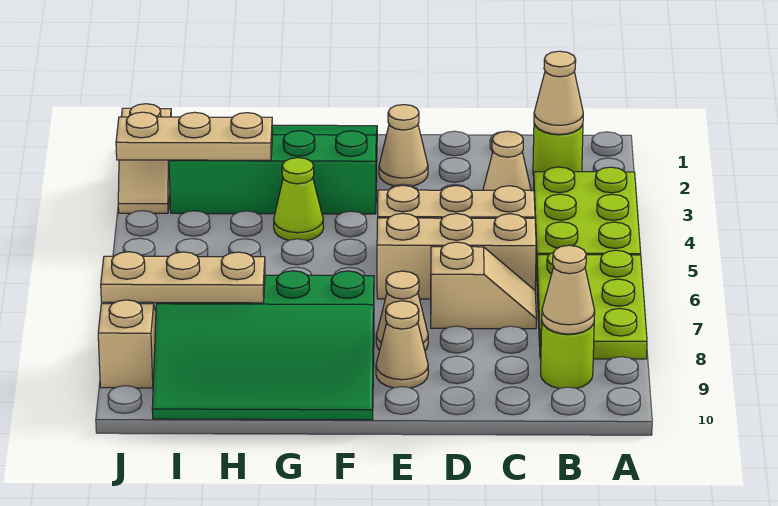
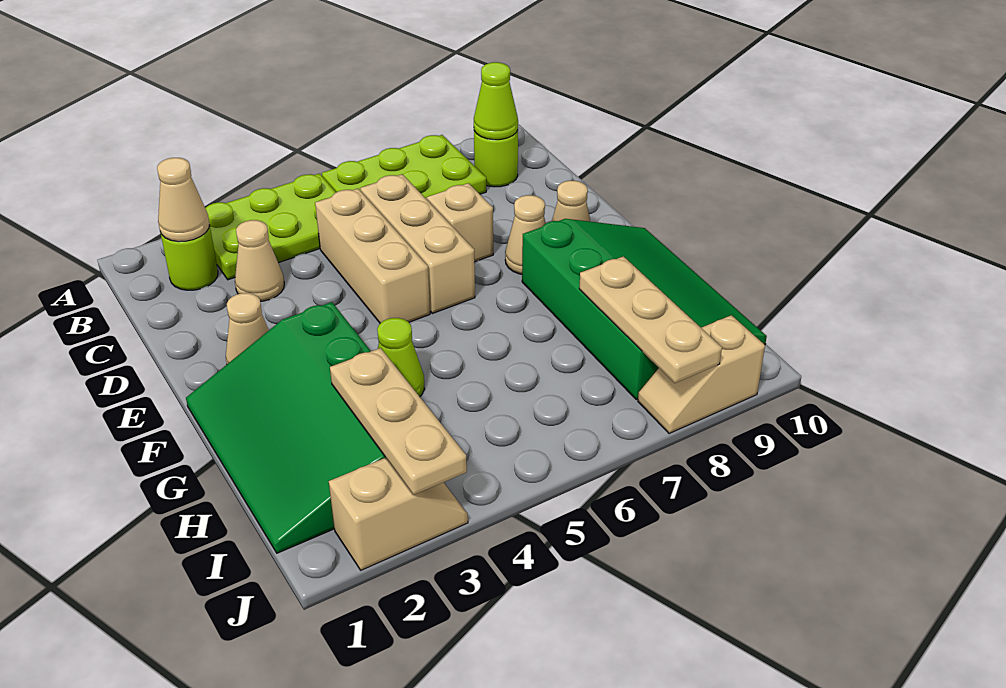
tan 1x1 cone [542,245,595,334] -> lime 1x1 cone [474,62,518,140]

